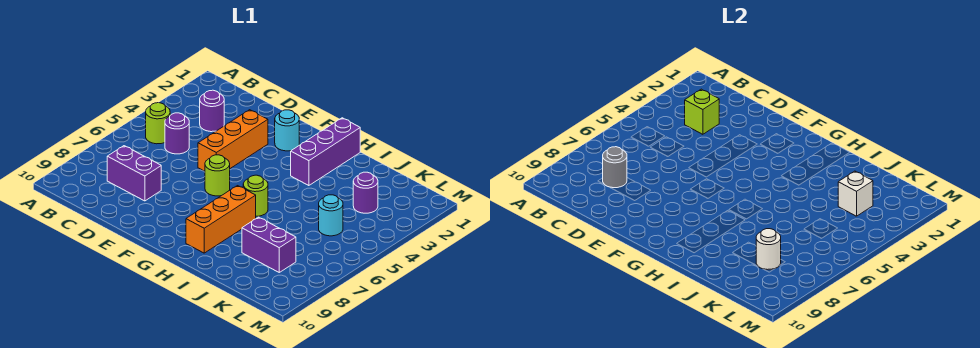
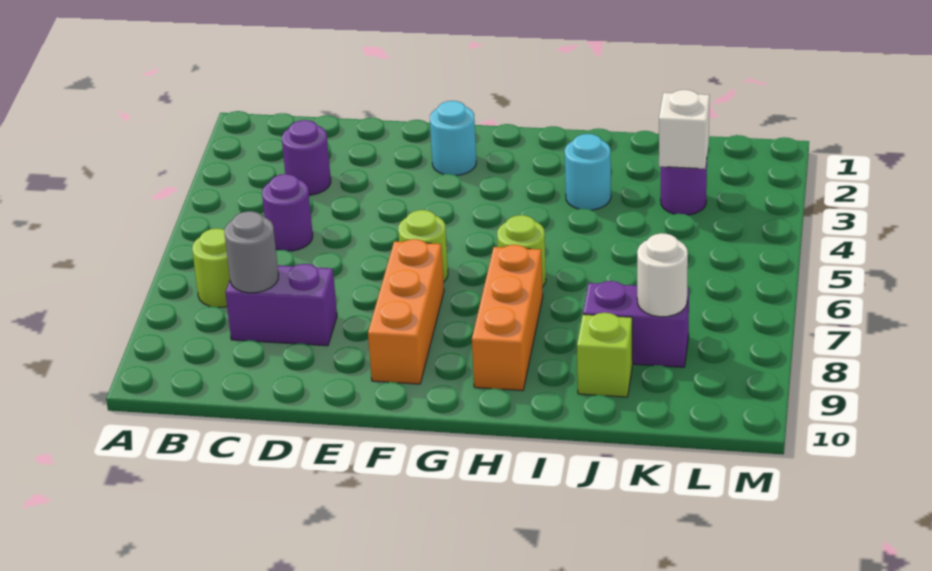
lime 1x1 round brick [146,103,170,144] -> lime 1x1 round brick moved to [192,228,230,307]
lime 1x1 brick [685,89,719,134] -> lime 1x1 brick moved to [577,313,633,397]
orange 1x3 brick [198,110,268,171] -> orange 1x3 brick moved to [368,239,444,384]
purple 1x3 brick [291,118,360,186] -> none
cyan 1x1 round brick [319,195,343,236] -> cyan 1x1 round brick moved to [565,134,611,210]

